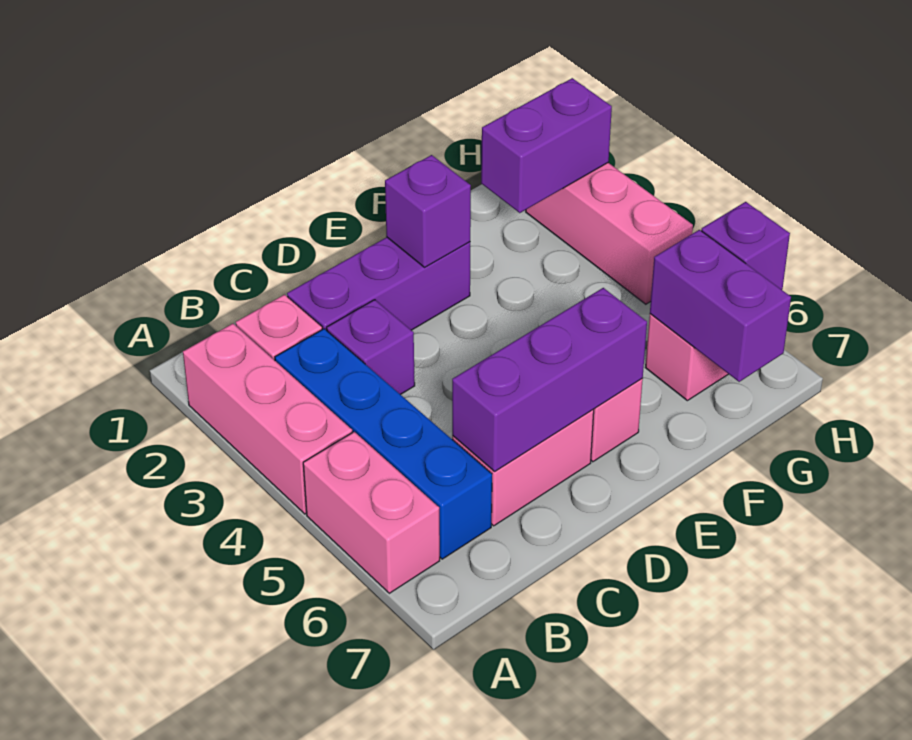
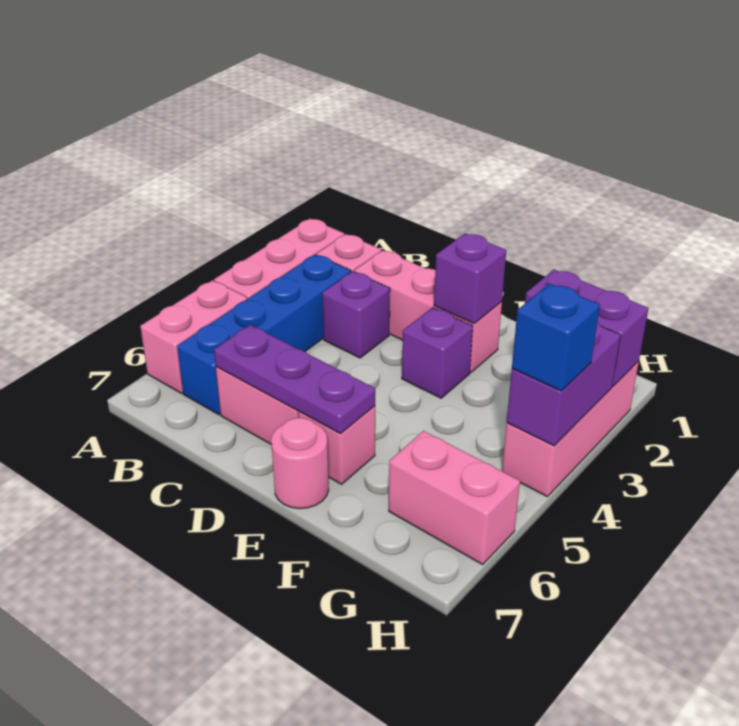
purple 1x3 brick [287,237,470,331] -> pink 1x3 brick [354,250,502,373]
purple 1x3 brick [452,288,647,471] -> purple 1x3 plate [214,325,375,434]
none -> pink 1x1 round brick [271,418,329,509]
purple 1x2 brick [650,230,791,382] -> purple 1x2 brick moved to [507,322,621,446]
none -> blue 1x1 brick [512,284,600,391]
purple 1x1 brick [701,202,790,290] -> purple 1x1 brick moved to [402,307,473,398]

